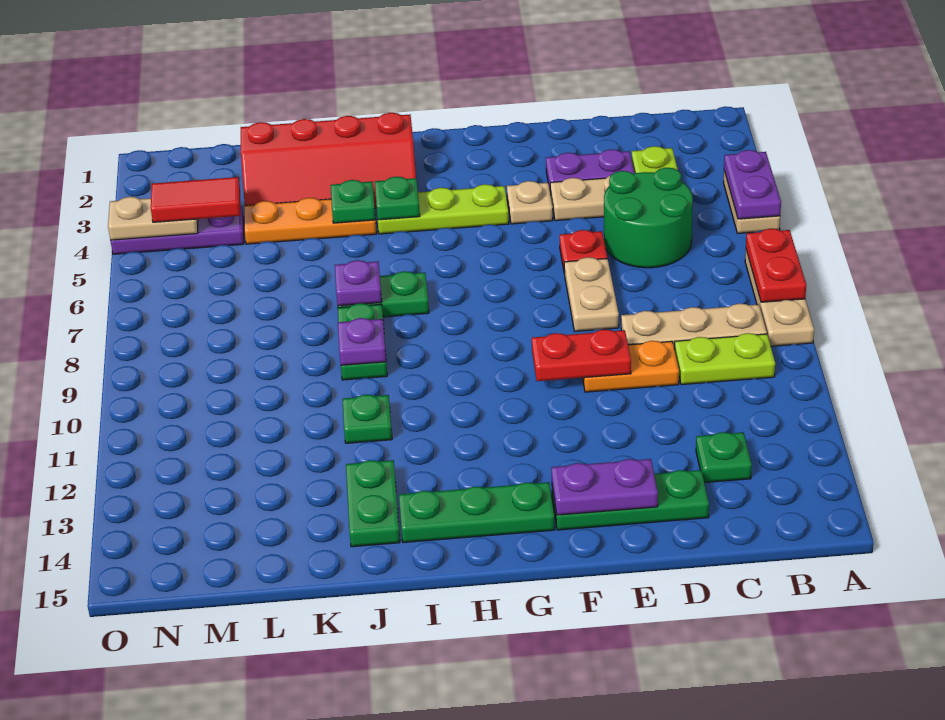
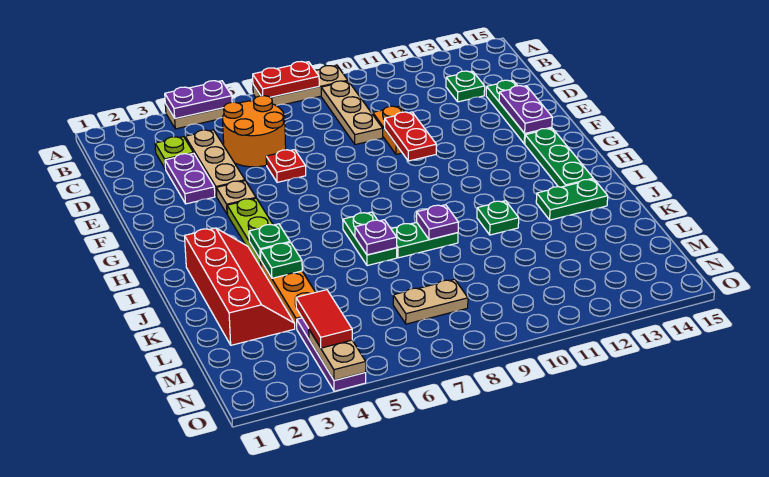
lime 1x2 plate [675,333,775,385] -> none
green 2x2 round brick [604,168,693,268] -> orange 2x2 round brick [223,96,286,167]
tan 1x2 plate [564,257,619,331] -> tan 1x2 plate moved to [393,279,468,324]

